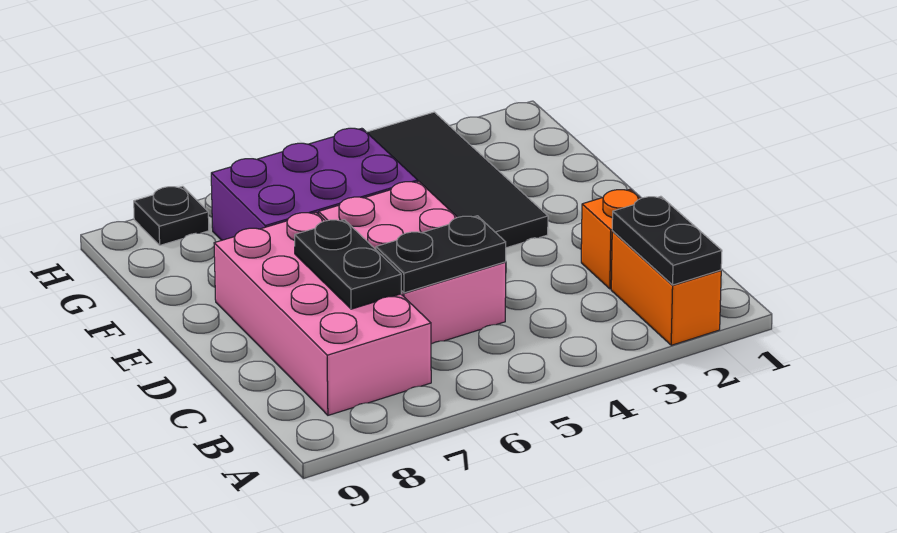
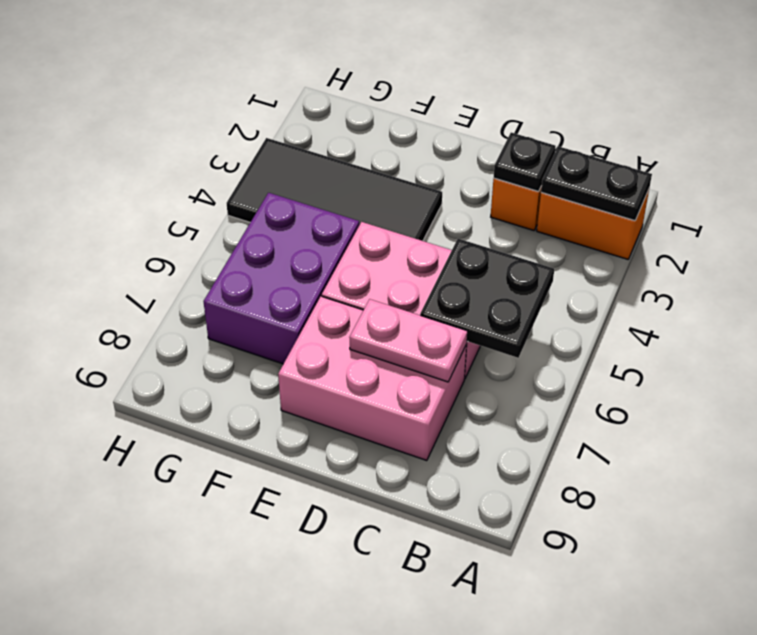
pink 2x4 brick [214,212,431,415] -> pink 2x3 brick [278,296,467,461]
black 1x2 plate [376,216,506,293] -> black 2x2 plate [420,239,554,358]
black 1x2 plate [295,220,401,309] -> pink 1x2 plate [349,299,468,382]
black 1x1 plate [134,186,209,245] -> black 1x1 plate moved to [494,133,556,191]

